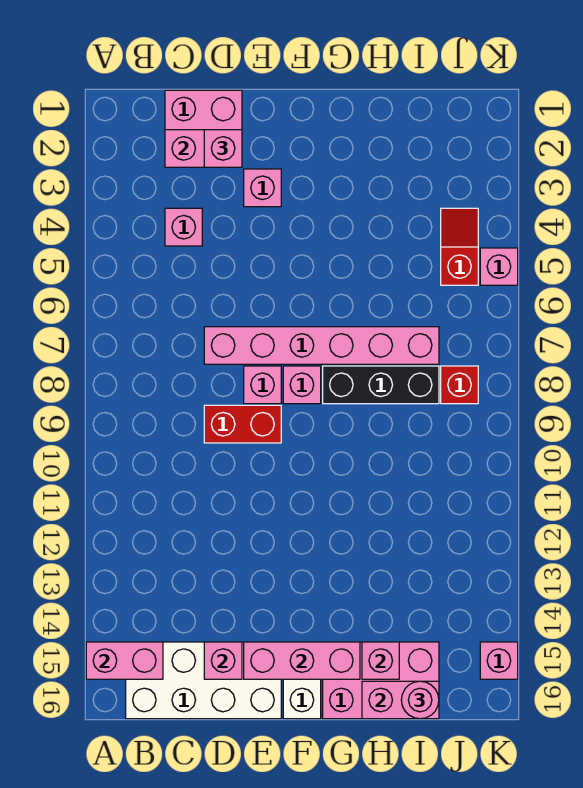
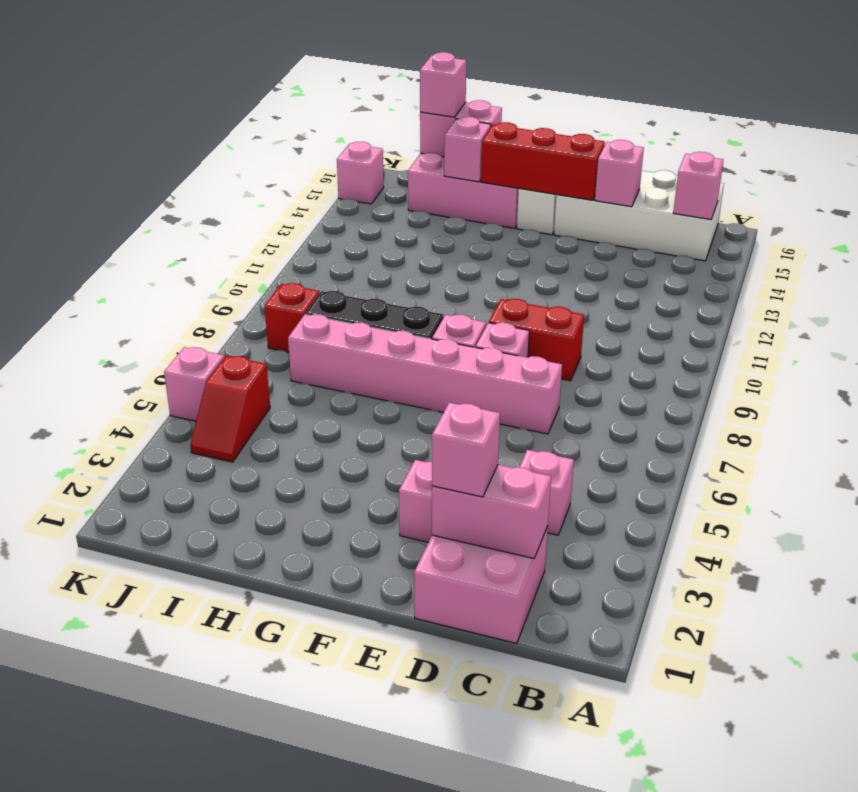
pink 1x2 brick [86,642,163,679] -> pink 1x1 brick [673,152,723,220]
pink 1x3 brick [244,642,360,679] -> red 1x3 brick [481,122,605,200]
pink 1x1 round brick [401,681,439,719] -> pink 1x1 brick [420,52,466,117]

